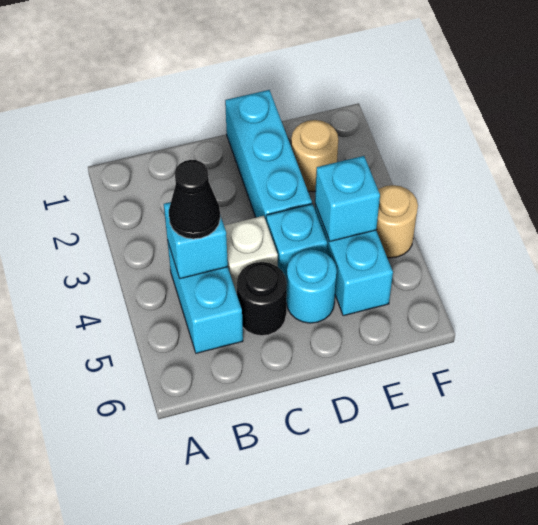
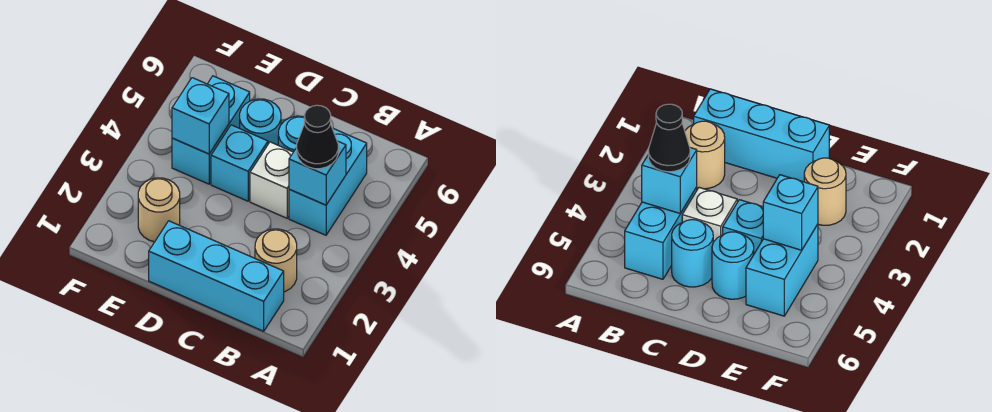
black 1x1 round brick [237,262,287,336] -> cyan 1x1 round brick [278,116,305,152]
cyan 1x3 brick [225,90,312,220] -> cyan 1x3 brick turned to [149,221,284,331]
tan 1x1 round brick [376,185,418,258] -> tan 1x1 round brick moved to [255,229,297,292]

